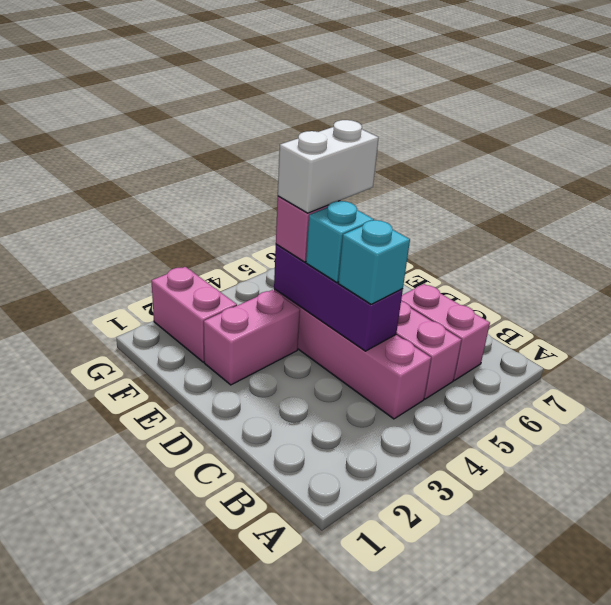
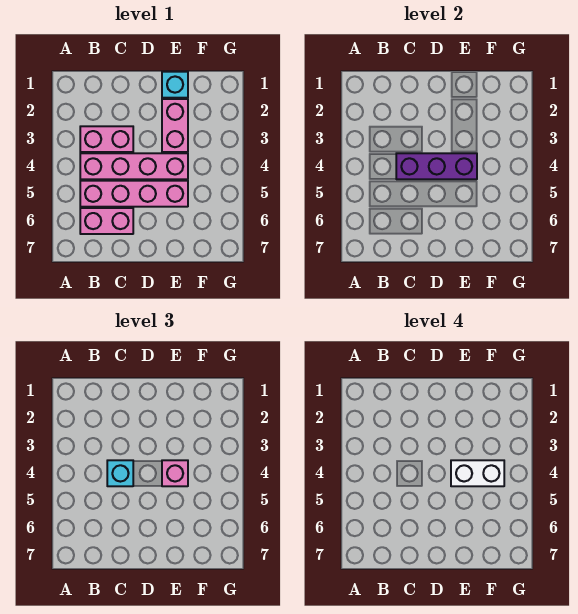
cyan 1x1 brick [306,201,374,282] -> cyan 1x1 brick moved to [162,72,188,98]
white 1x2 brick [278,120,379,213] -> white 1x2 brick turned to [451,460,504,486]
pink 1x2 brick [152,267,237,362] -> pink 1x2 brick moved to [80,126,133,152]

